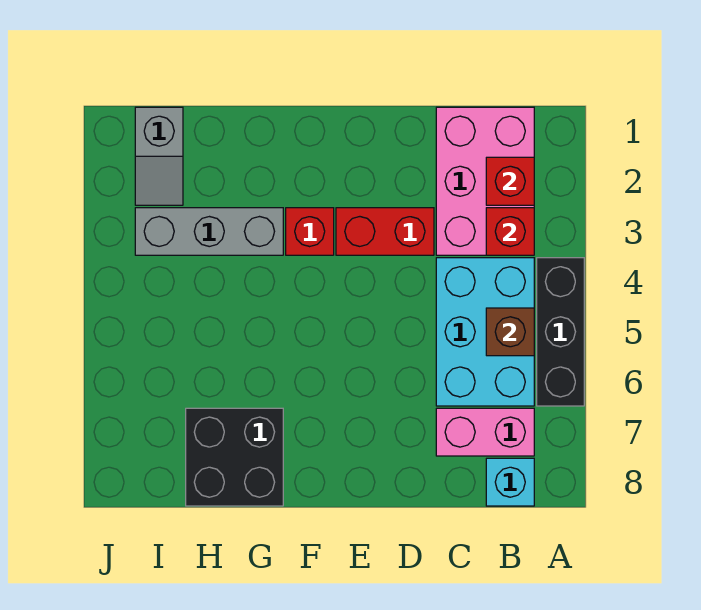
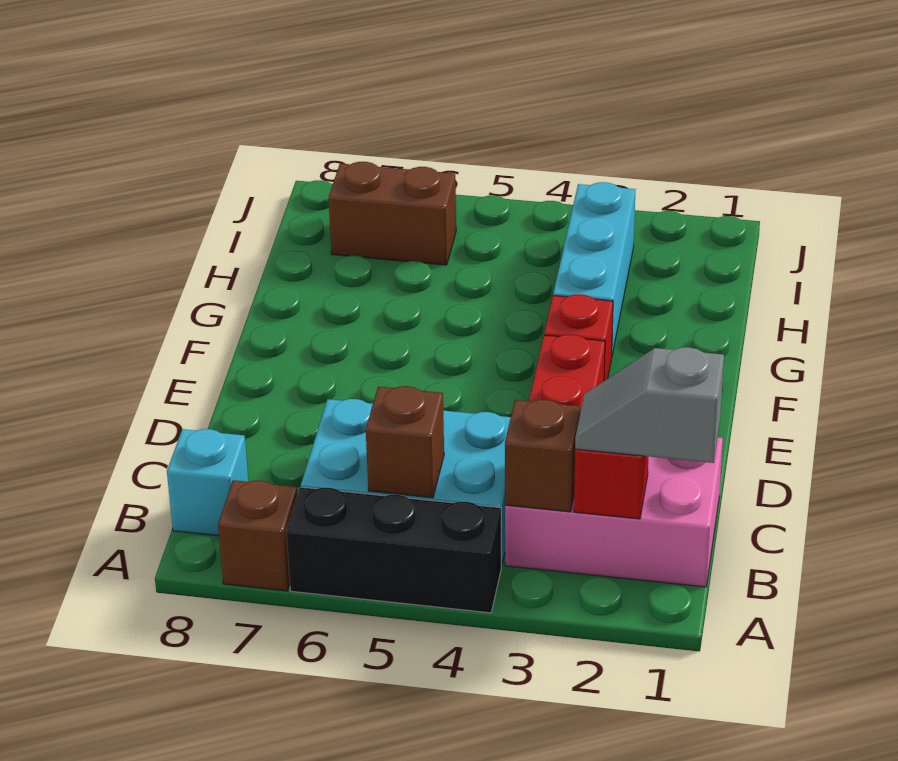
none -> brown 1x1 brick [218,480,297,591]
red 1x1 brick [486,208,534,255] -> brown 1x1 brick [505,400,581,512]
pink 1x2 brick [436,408,534,456] -> none
grey 1x3 brick [135,208,283,255] -> cyan 1x3 brick [553,182,636,354]
black 2x2 brick [186,408,283,506] -> none
grey 1x2 slope [135,107,183,205] -> grey 1x2 slope moved to [575,347,724,463]
none -> brown 1x2 brick [329,162,456,265]

